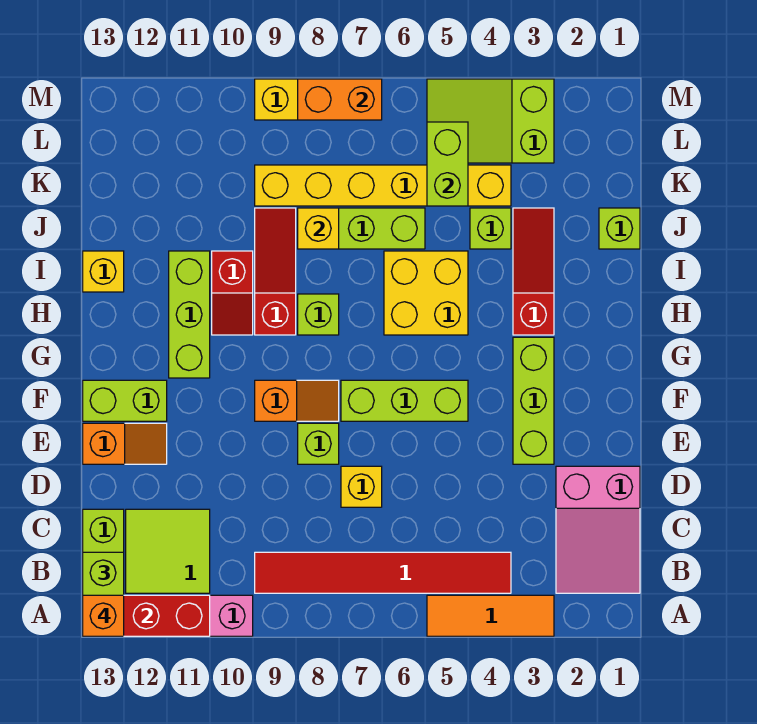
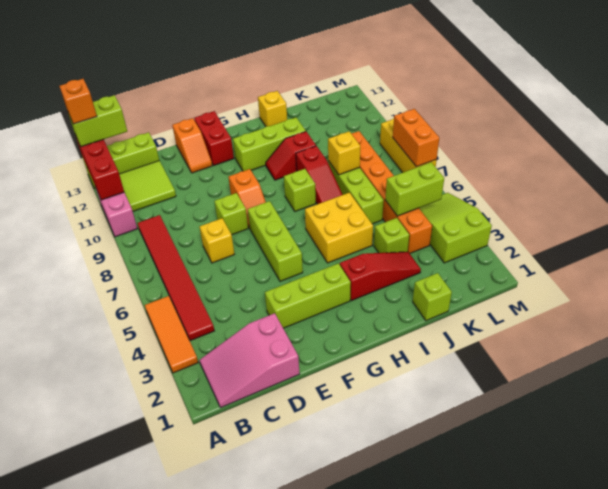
lime 1x2 brick [83,380,167,421] -> red 1x2 brick [194,111,234,166]
red 1x3 slope [255,208,296,335] -> red 1x3 slope turned to [296,146,343,204]
yellow 1x6 brick [255,165,511,206] -> orange 1x6 brick [351,131,432,253]

